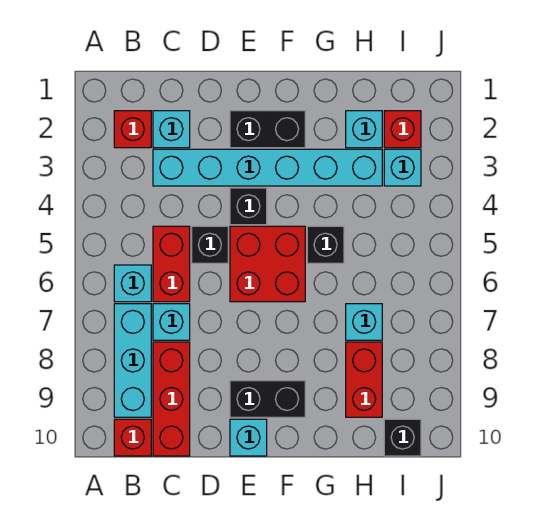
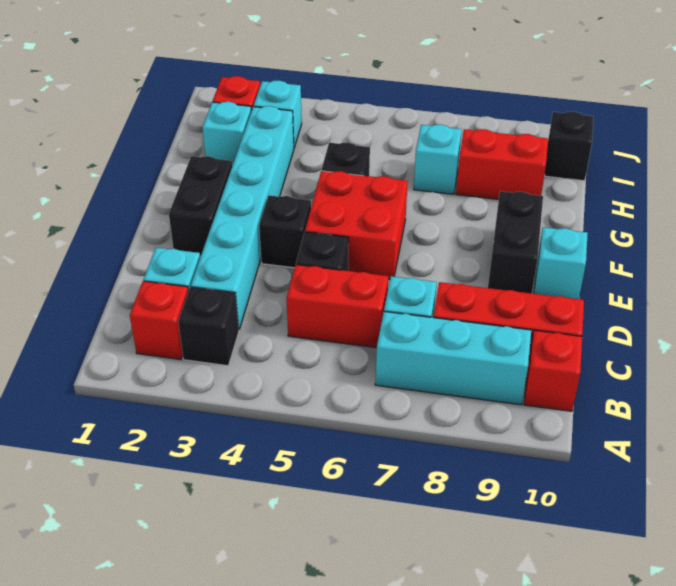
none -> black 1x1 brick [178,287,239,366]
cyan 1x1 brick [114,265,151,302] -> none

